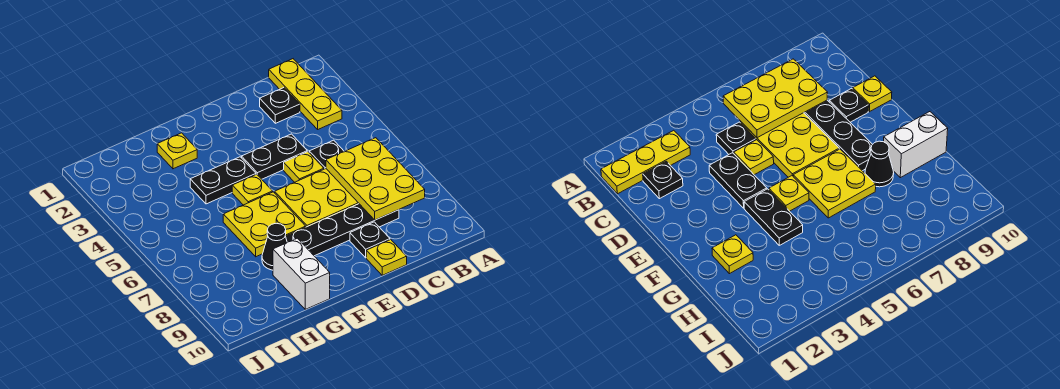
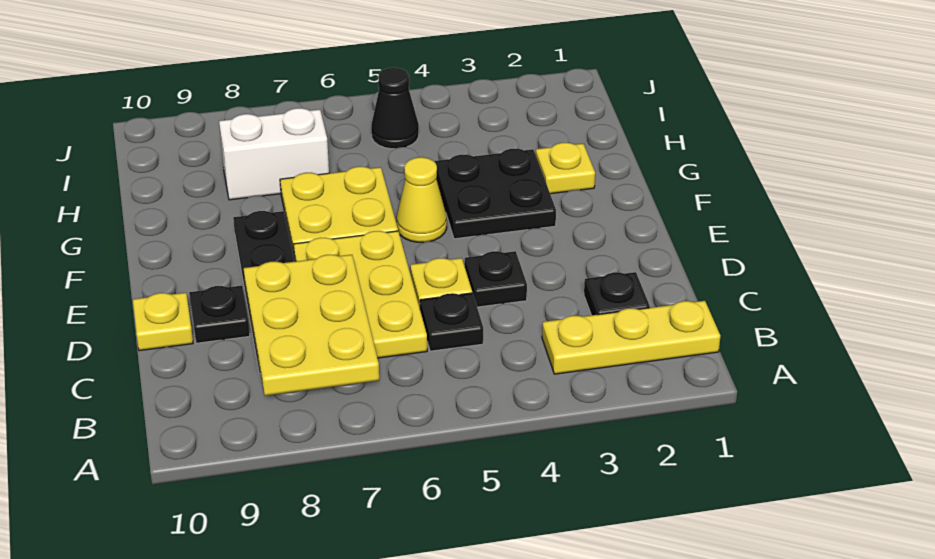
yellow 2x3 plate [326,138,425,220] -> yellow 2x3 plate turned to [244,255,379,396]
black 1x2 plate [242,134,307,179] -> black 1x1 plate [465,251,527,307]
black 1x2 plate [190,157,256,204] -> black 2x2 plate [435,149,556,239]
yellow 1x1 plate [232,174,273,205] -> yellow 1x1 cone [396,157,447,242]
black 1x1 cone [262,223,287,270] -> black 1x1 cone moved to [371,68,419,149]
white 1x2 brick [273,238,330,309] -> white 1x2 brick moved to [219,108,329,200]

